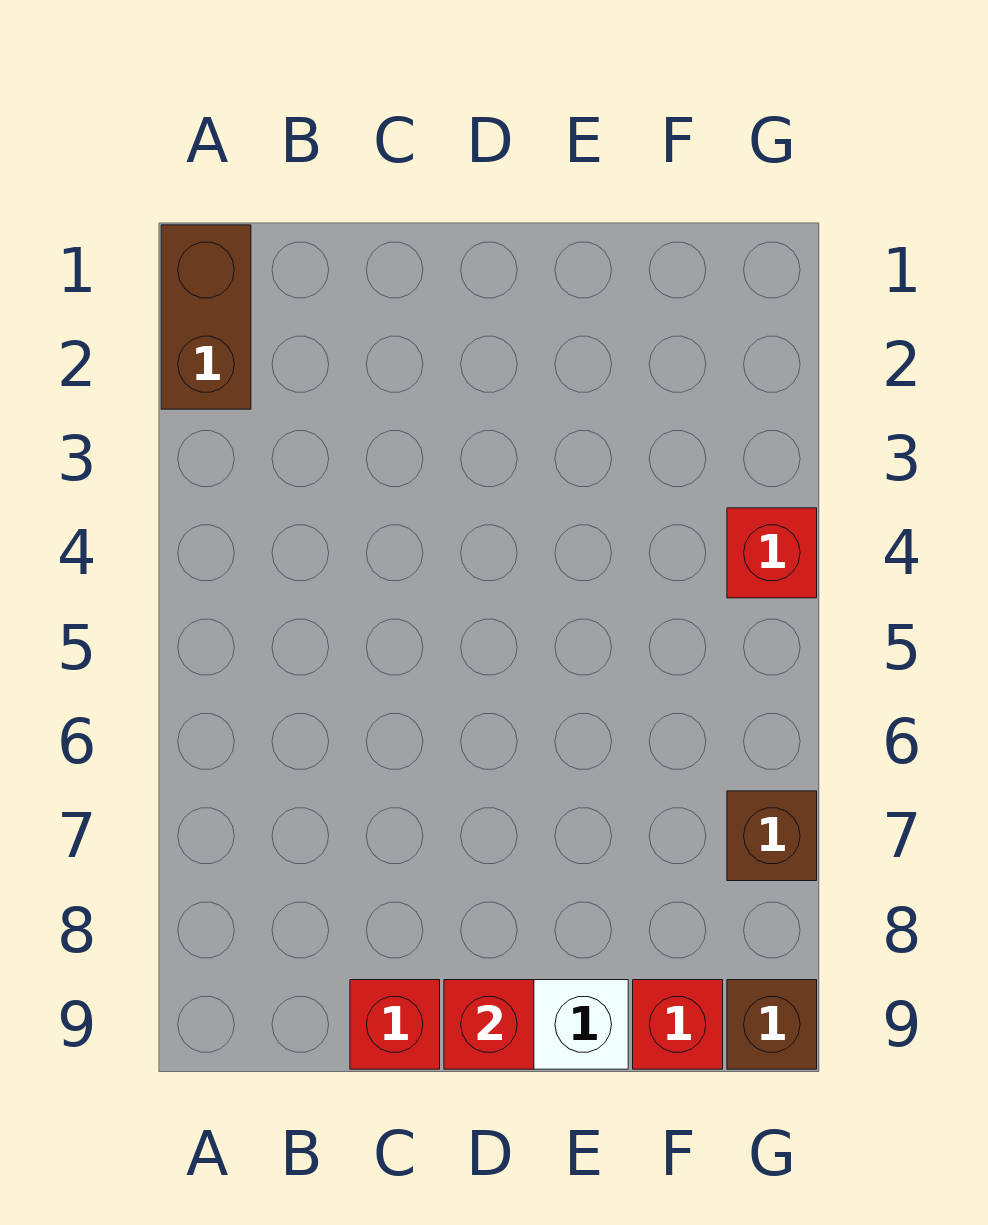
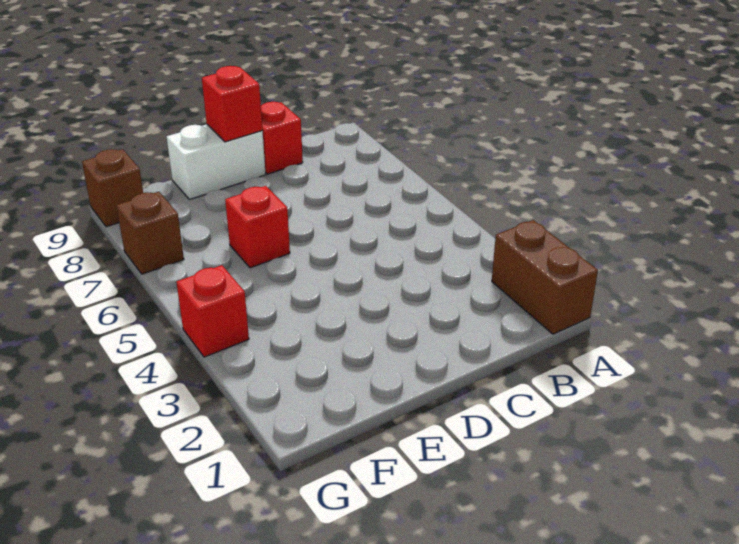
red 1x1 brick [633,980,723,1069] -> red 1x1 brick moved to [225,186,290,268]

